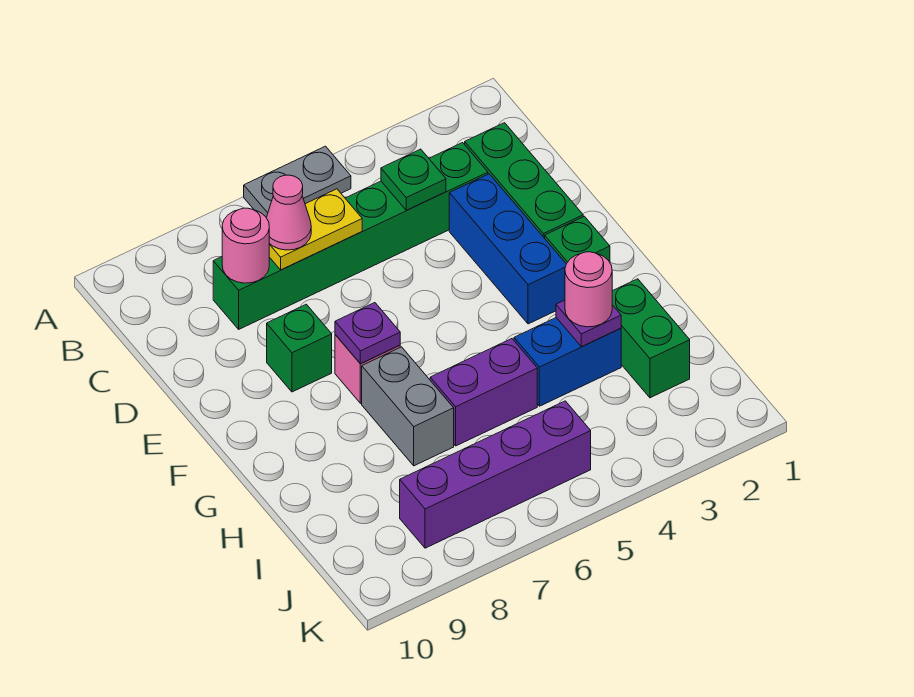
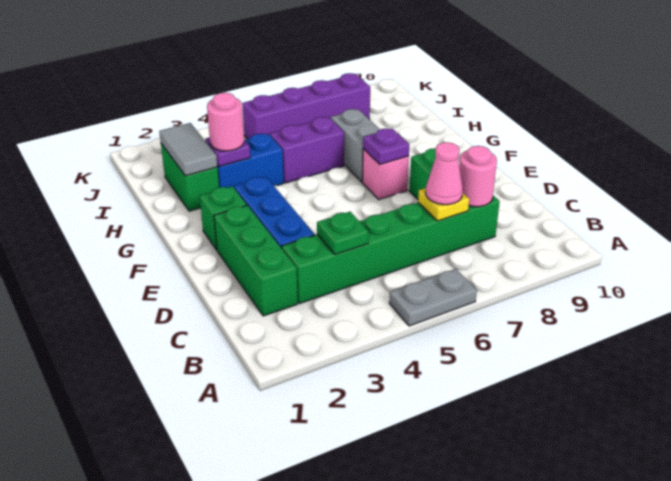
yellow 1x2 plate [269,189,362,270] -> yellow 1x1 plate [418,188,469,221]
none -> grey 1x2 tile [159,123,217,176]

